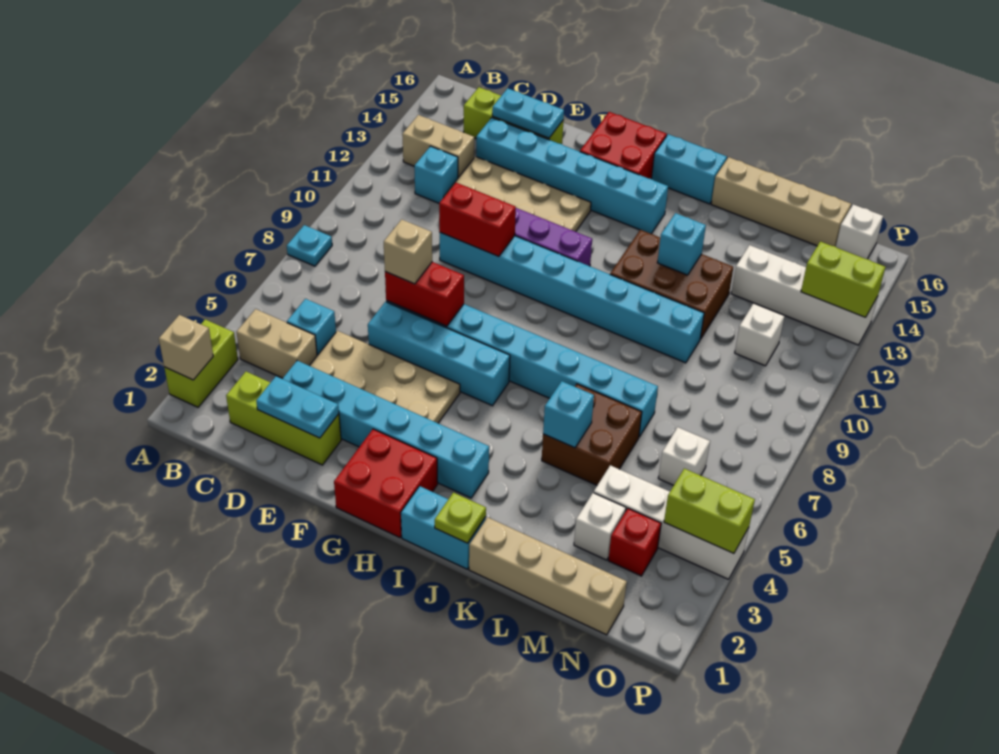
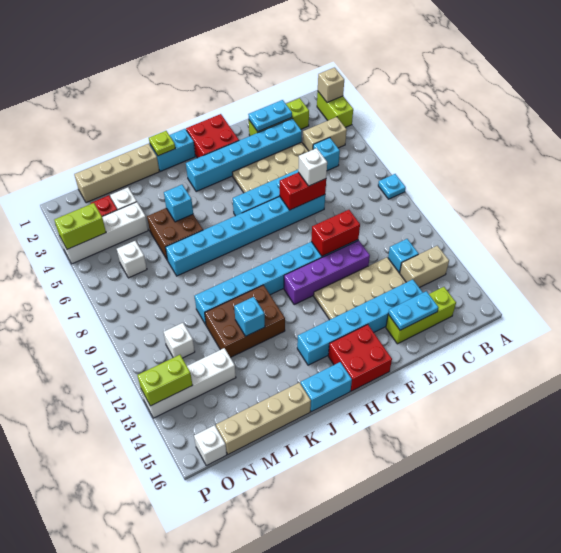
tan 1x1 brick [384,219,432,284] -> white 1x1 brick [298,148,327,186]

